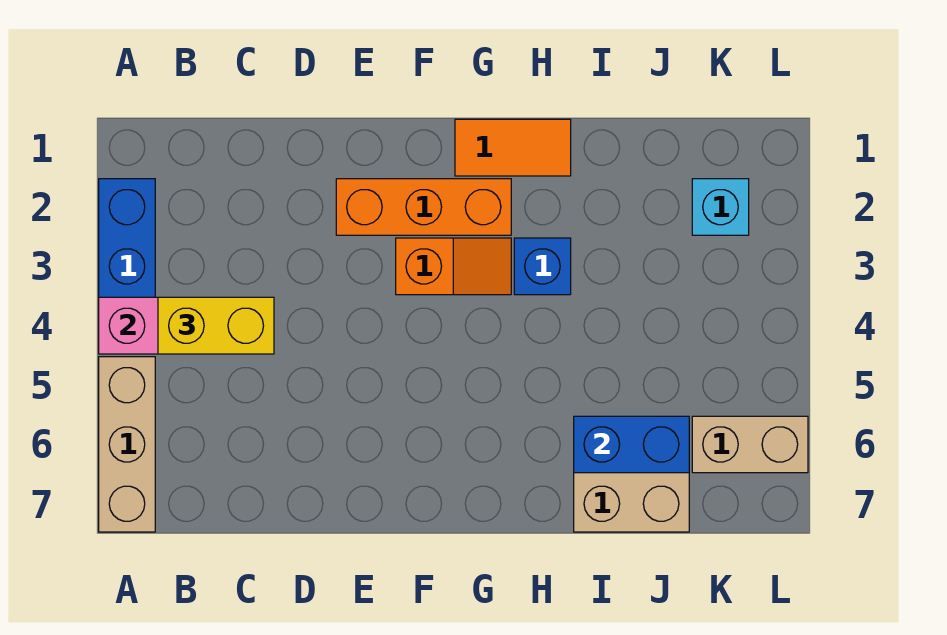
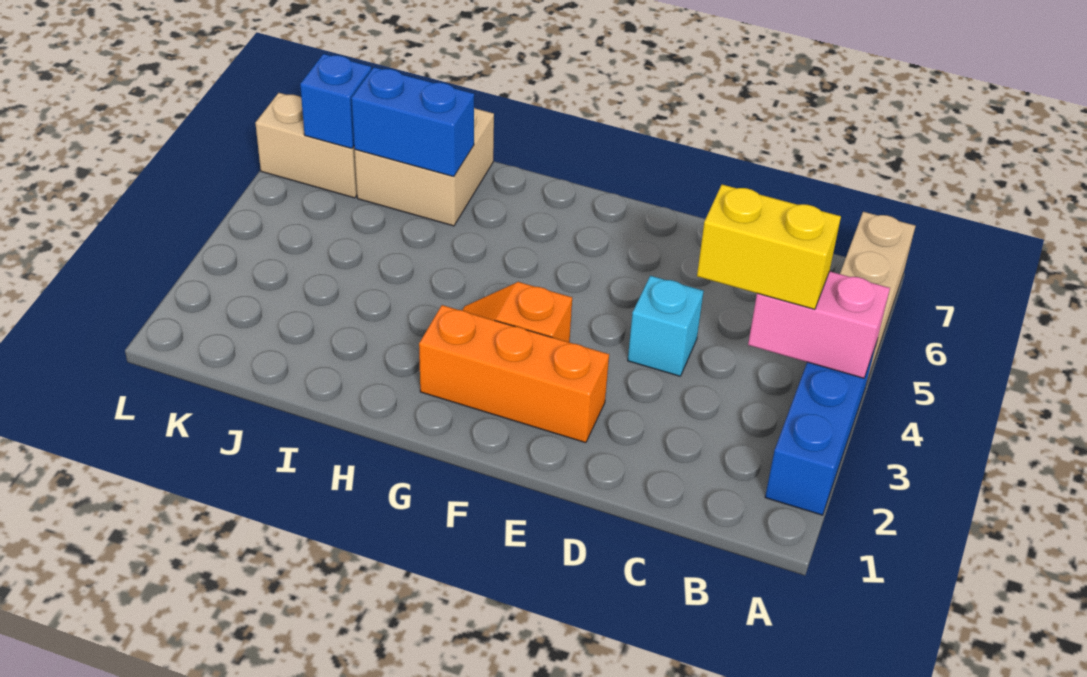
orange 1x2 tile [455,119,571,176] -> none
blue 1x1 brick [514,238,571,295] -> blue 1x1 brick moved to [300,54,371,149]
cyan 1x1 brick [692,179,749,235] -> cyan 1x1 brick moved to [628,276,704,376]

